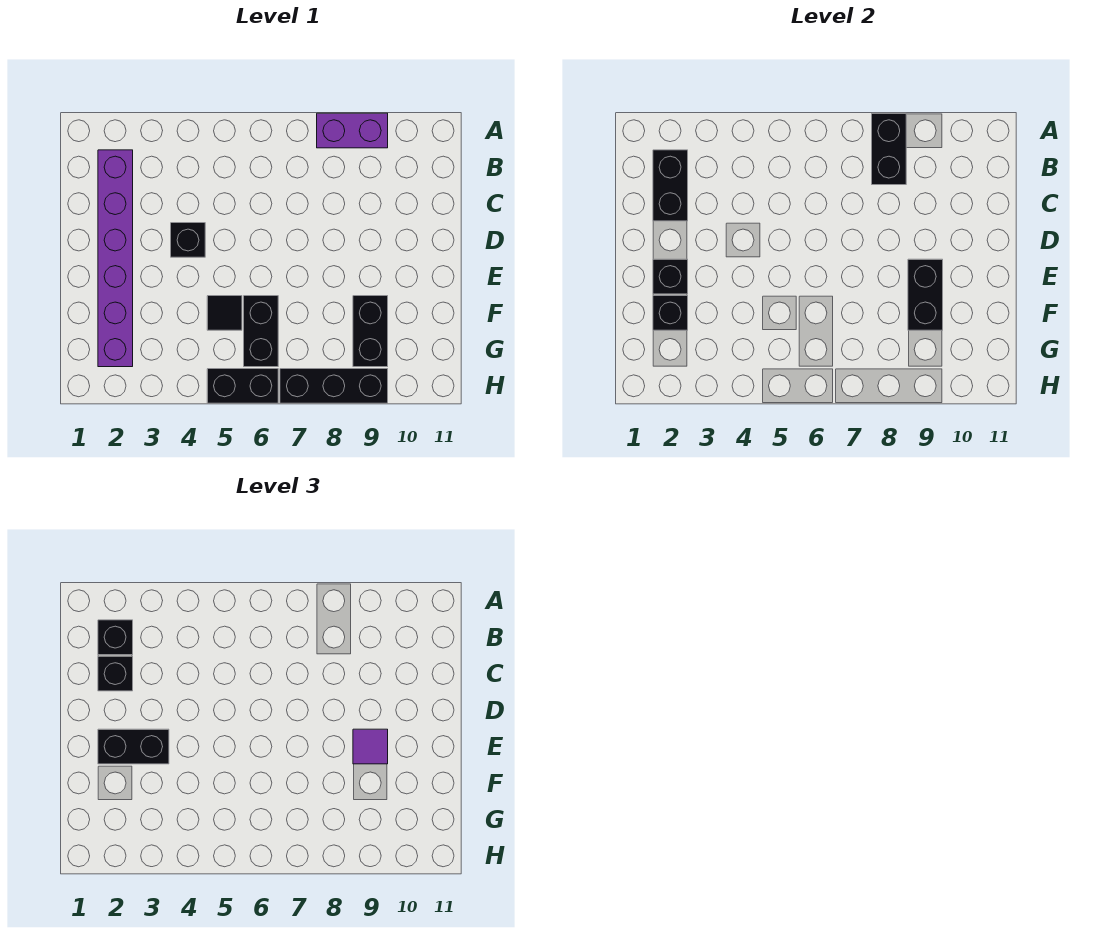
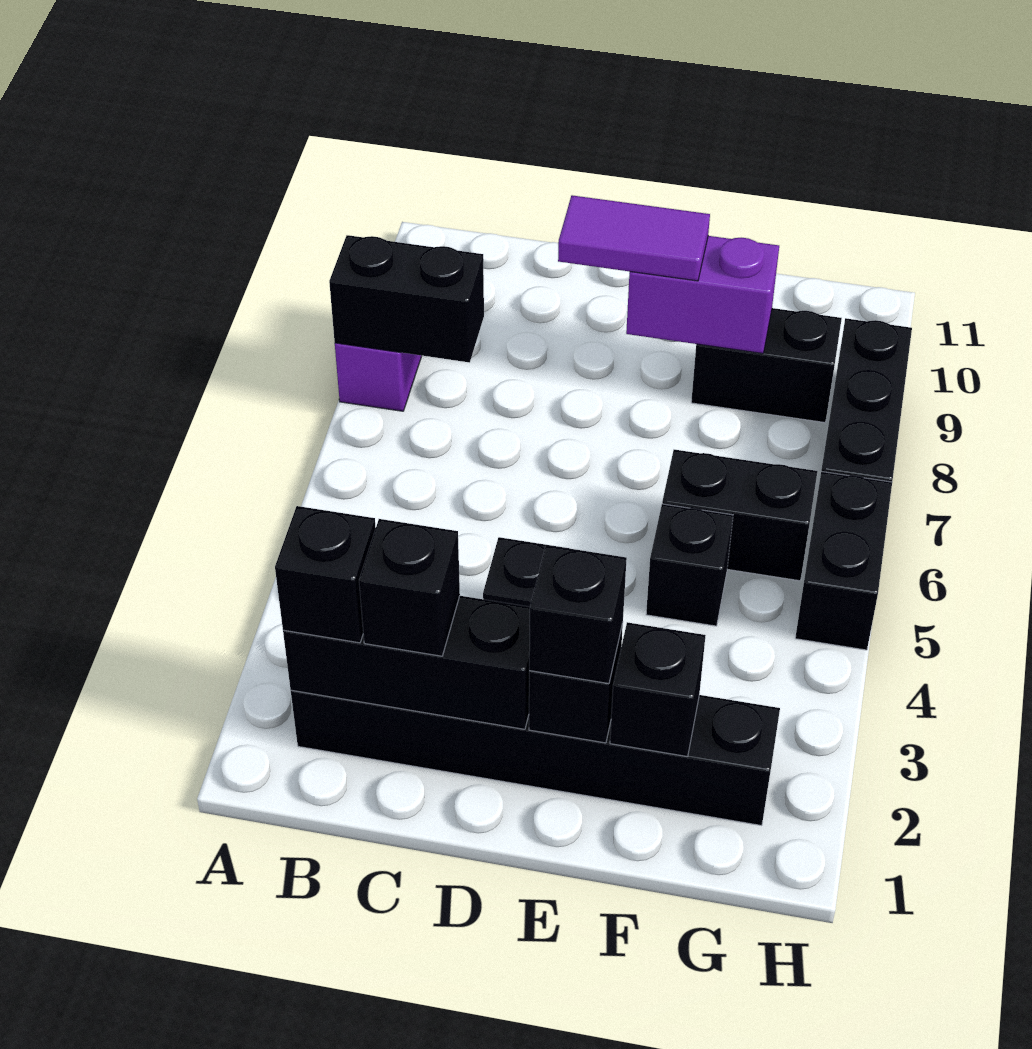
purple 1x6 brick [98,150,133,367] -> black 1x6 brick [291,690,780,826]
black 1x2 brick [653,150,688,221] -> black 1x3 brick [283,596,530,729]
black 1x2 brick [98,729,169,764] -> black 1x1 brick [529,545,627,684]
black 1x2 brick [908,259,943,330] -> purple 1x2 brick [626,236,779,353]
purple 1x1 tile [353,729,388,764] -> purple 1x2 tile [558,195,710,281]
black 1x1 tile [207,296,242,330] -> black 1x1 brick [646,504,733,626]

